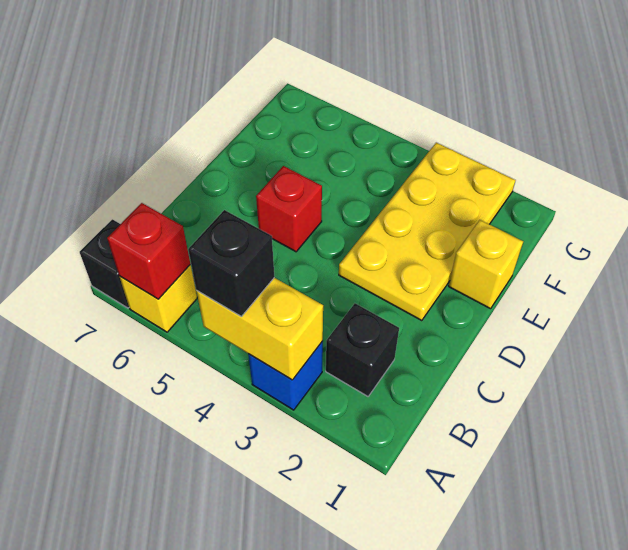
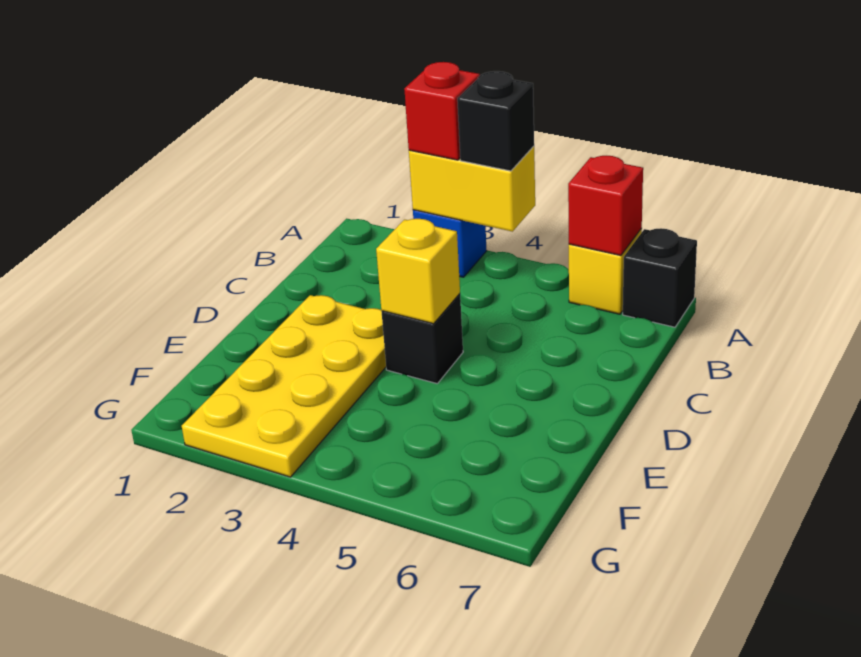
black 1x1 brick [326,303,399,396] -> black 1x1 brick moved to [382,294,463,383]
red 1x1 brick [256,166,322,252] -> red 1x1 brick moved to [404,62,480,160]
yellow 1x1 brick [449,220,523,309] -> yellow 1x1 brick moved to [376,219,460,324]

